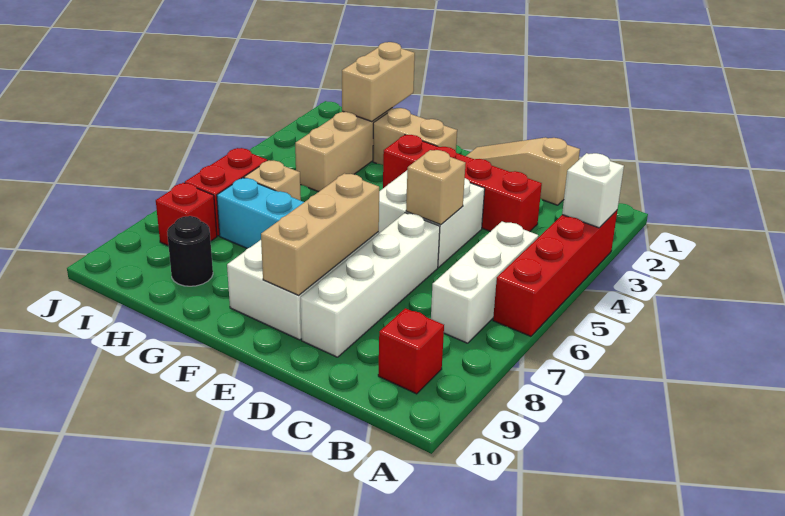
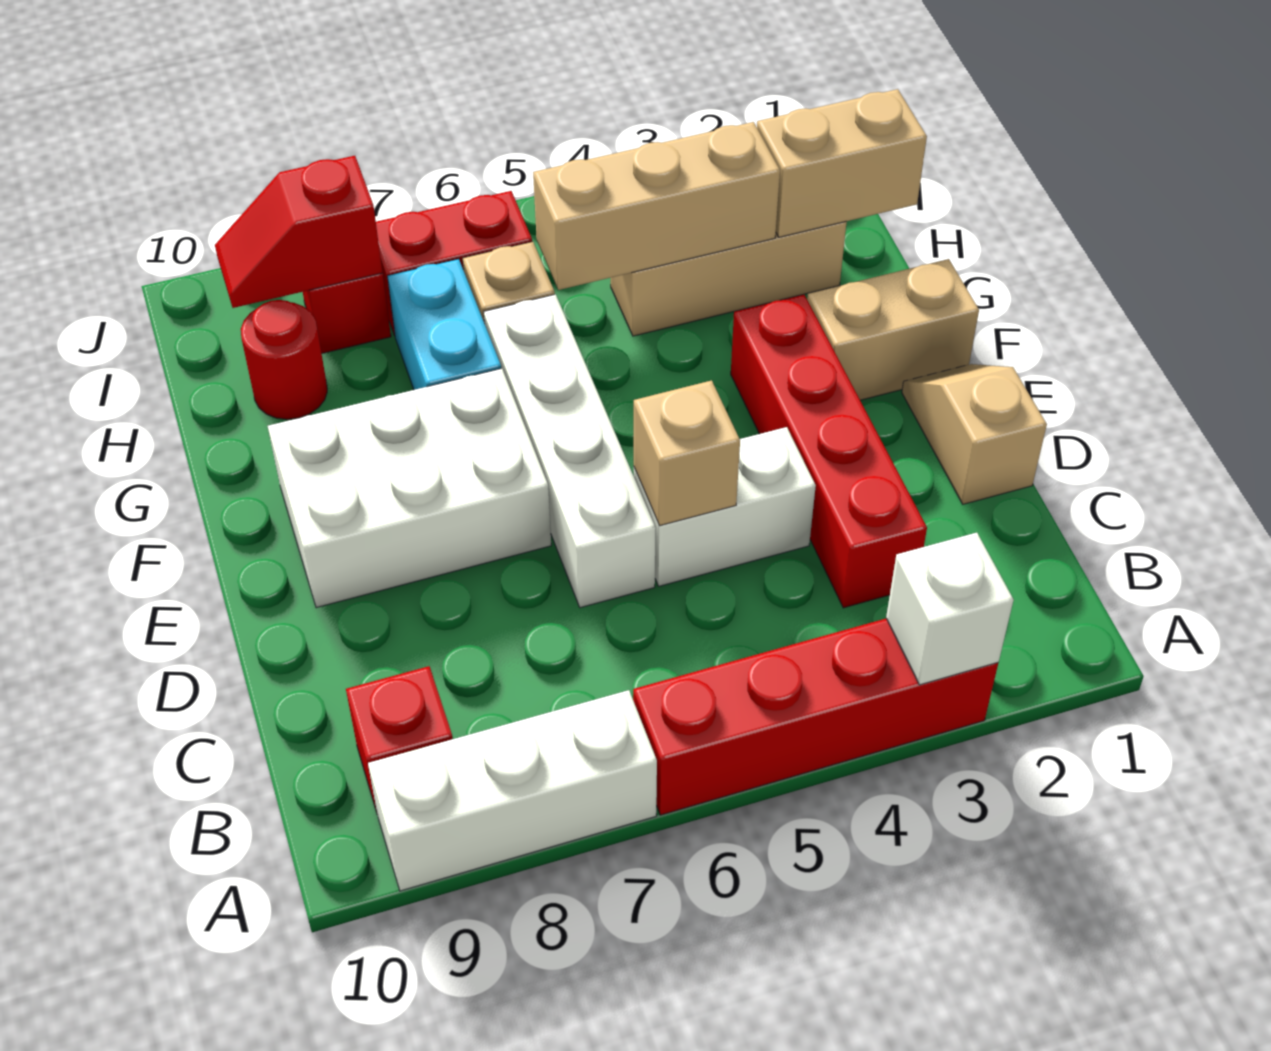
white 1x3 brick [431,222,538,343] -> white 1x3 brick moved to [368,690,657,891]
tan 1x3 slope [466,138,580,205] -> tan 1x2 slope [902,364,1047,504]
white 2x2 brick [378,171,485,267] -> white 1x2 brick [634,427,816,586]
white 1x4 brick [301,213,440,357] -> white 1x4 brick turned to [484,294,656,608]
tan 1x3 brick [261,173,379,295] -> tan 1x3 brick moved to [533,122,780,290]
tan 1x2 brick [373,108,457,165] -> tan 1x2 brick turned to [807,259,979,400]
black 1x1 round brick [167,216,213,286] -> red 1x1 round brick [241,300,327,419]
none -> red 1x2 slope [215,156,382,308]

